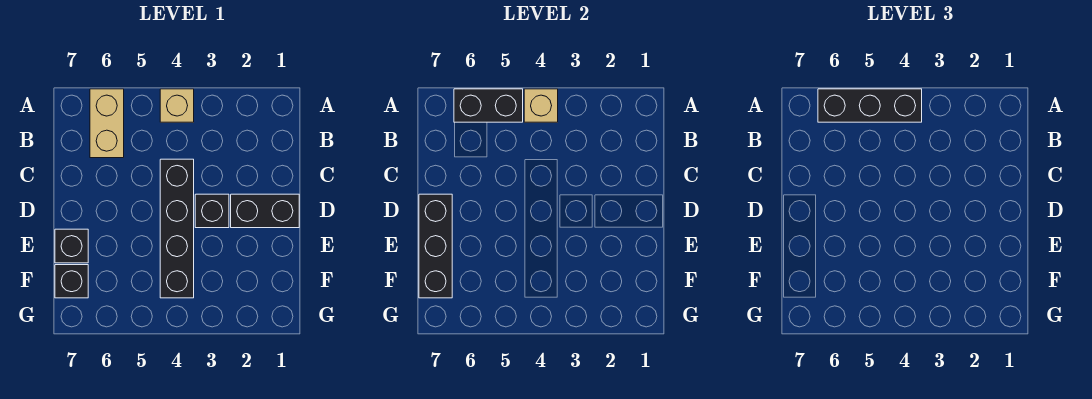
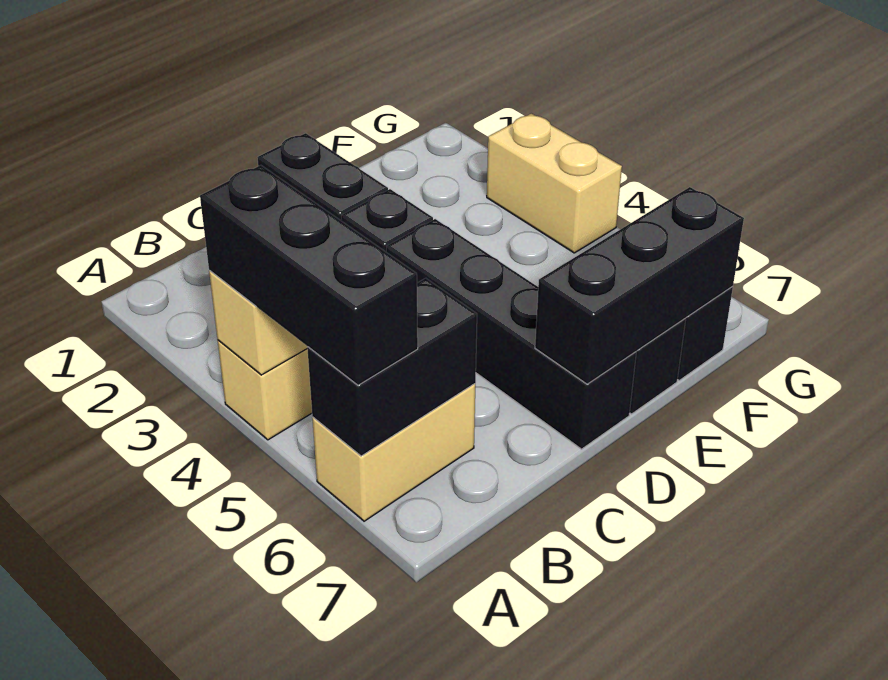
black 1x2 brick [454,89,523,122] -> black 1x2 brick turned to [307,278,477,456]
black 1x4 brick [160,159,194,298] -> black 1x4 brick turned to [386,219,636,449]
none -> tan 1x2 brick [487,113,622,253]

